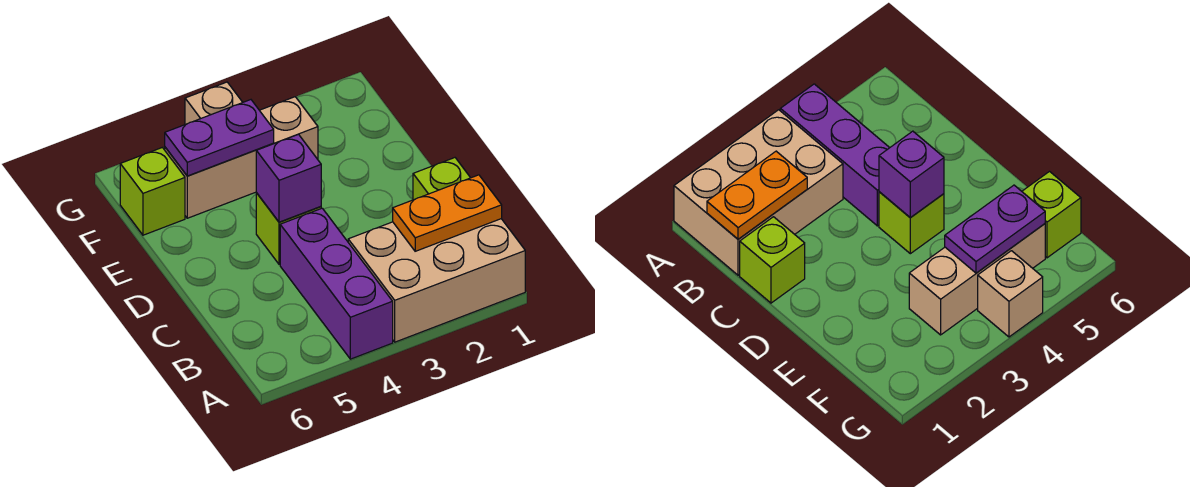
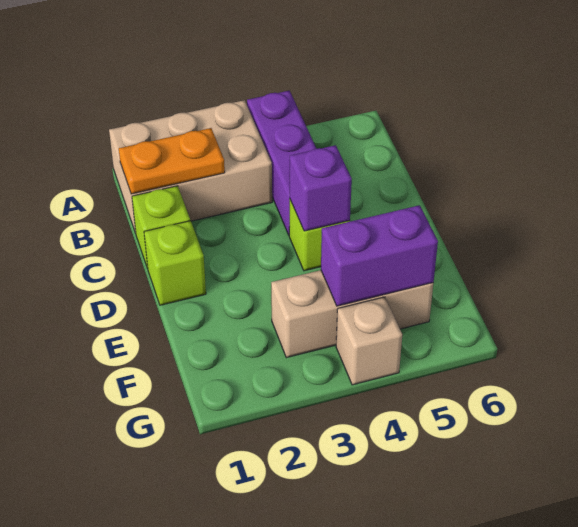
purple 1x2 plate [165,100,274,176] -> purple 1x2 brick [321,205,438,306]
lime 1x1 brick [120,147,185,235] -> lime 1x1 brick moved to [144,221,206,305]

